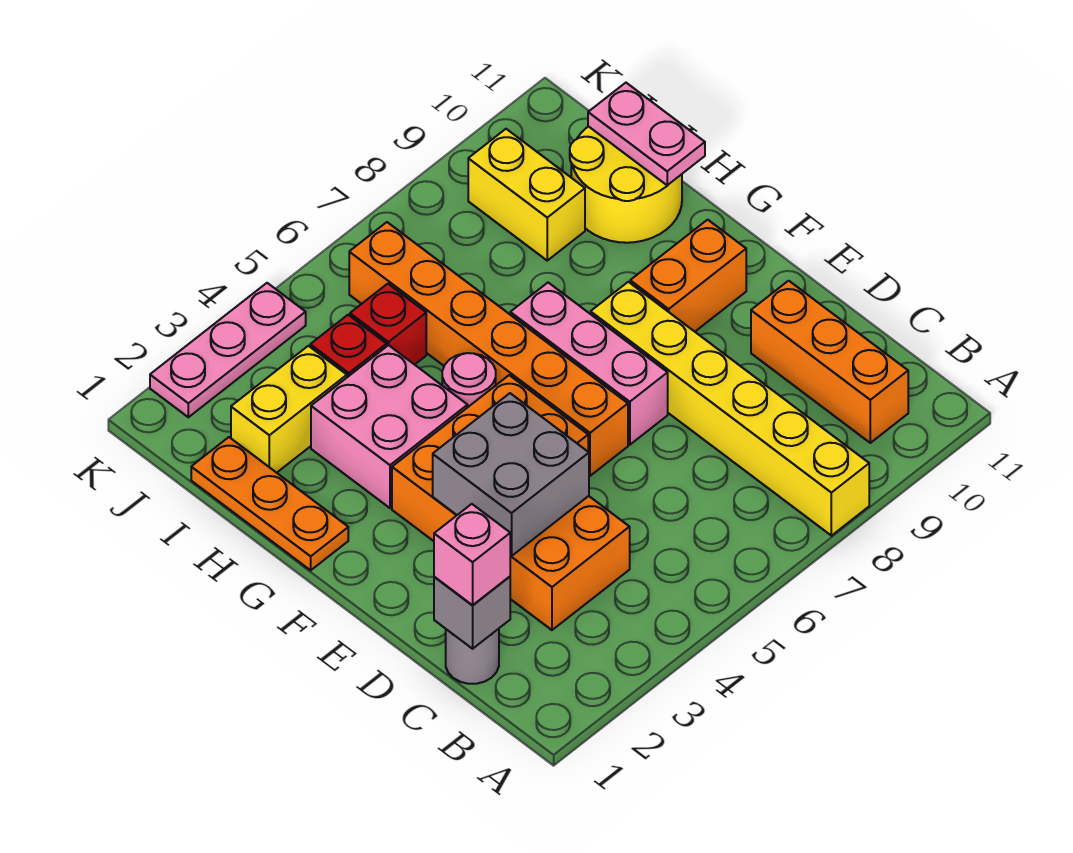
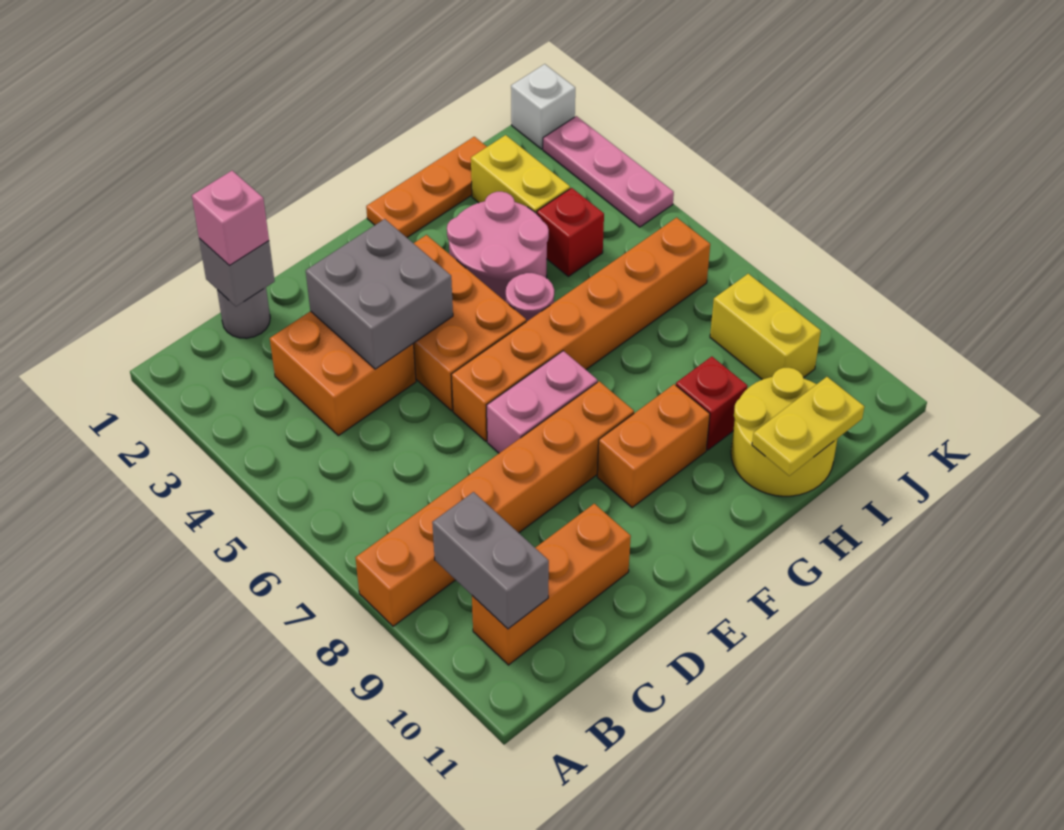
yellow 1x6 brick [591,282,869,536] -> orange 1x6 brick [355,381,634,626]
none -> grey 1x2 brick [432,492,549,629]
pink 1x3 brick [510,283,668,445] -> pink 1x2 brick [487,351,597,453]
orange 1x2 brick [630,220,746,332] -> orange 1x2 brick turned to [597,384,710,508]
pink 2x2 brick [311,345,468,508] -> pink 2x2 round brick [447,192,549,302]
pink 1x2 plate [588,83,705,185] -> yellow 1x2 plate [752,377,864,476]
red 1x1 brick [350,284,426,365] -> red 1x1 brick moved to [676,357,747,450]
yellow 1x2 brick [468,129,585,260] -> yellow 1x2 brick turned to [710,274,821,380]
none -> white 1x1 brick [511,64,575,149]

